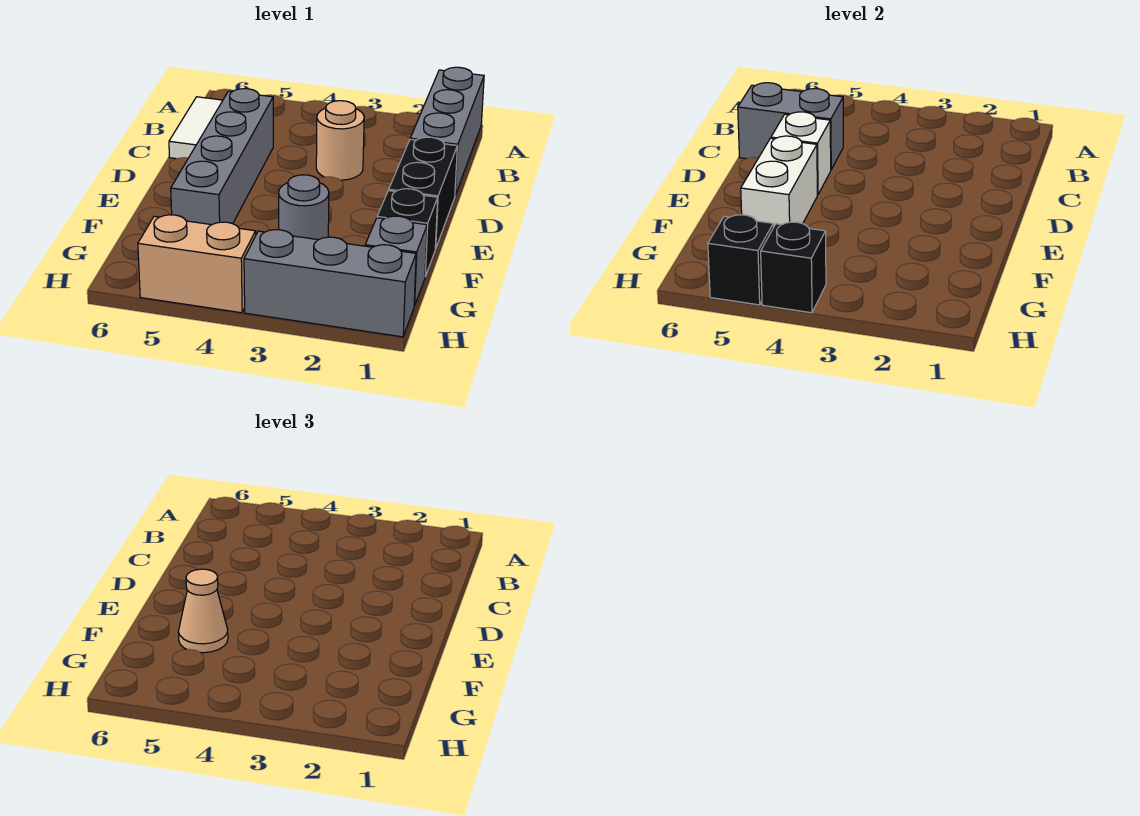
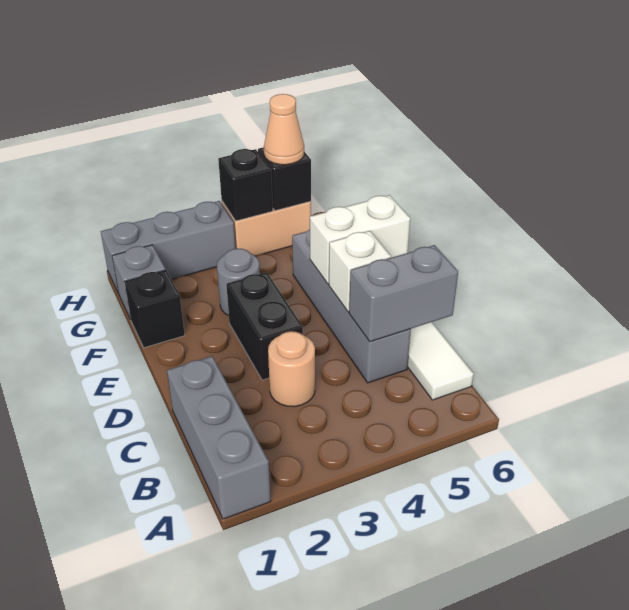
black 1x2 brick [389,137,457,249] -> black 1x2 brick moved to [226,272,303,380]
white 1x2 brick [741,136,817,227] -> white 1x2 brick turned to [310,195,410,284]
tan 1x1 cone [179,569,228,653] -> tan 1x1 cone moved to [264,94,304,165]

